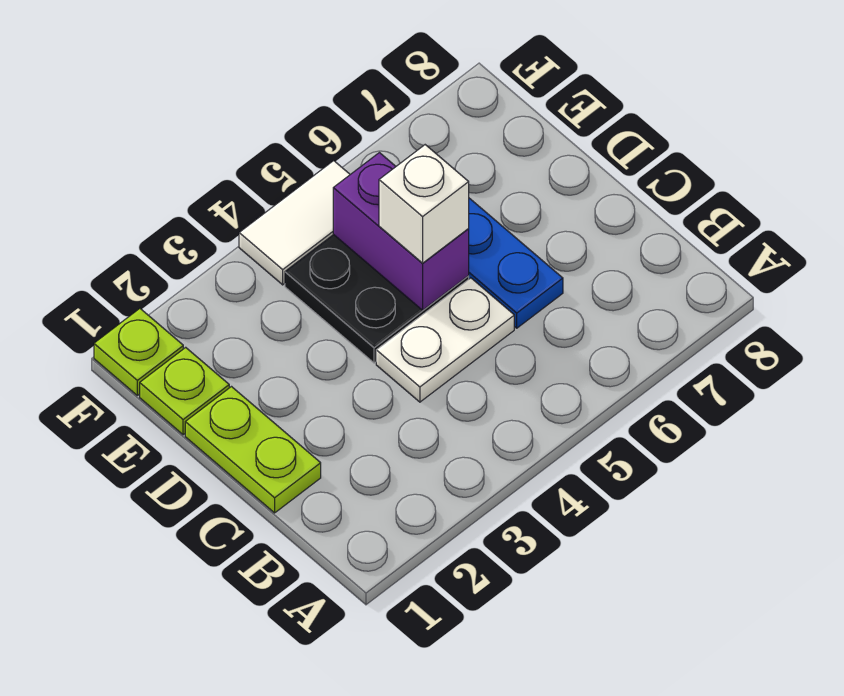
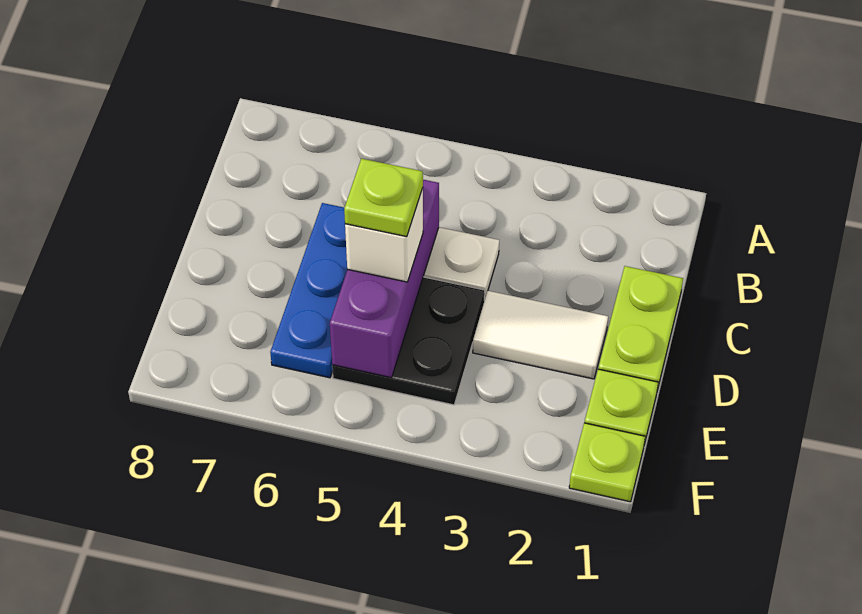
purple 1x2 brick [333,153,469,310] -> purple 1x3 brick [330,180,439,378]
none -> lime 1x1 plate [344,159,423,237]
white 1x2 tile [239,161,350,285] -> white 1x2 tile moved to [473,291,608,379]

